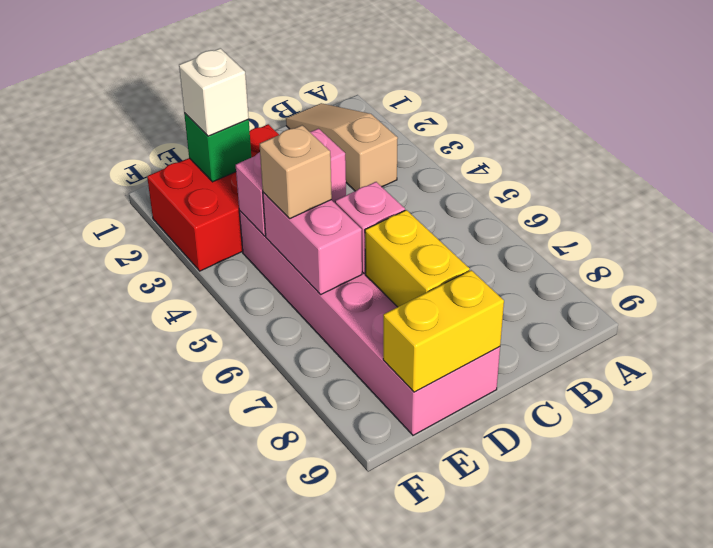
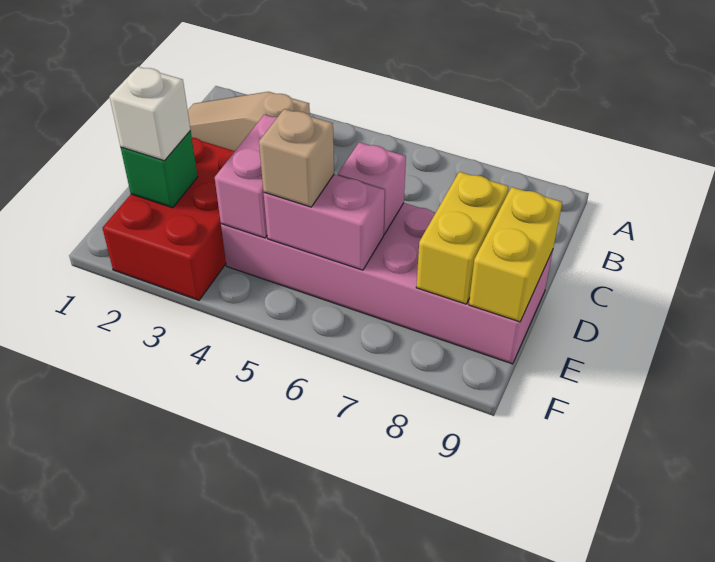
yellow 1x2 brick [365,210,470,307] -> yellow 1x2 brick turned to [416,172,509,304]

